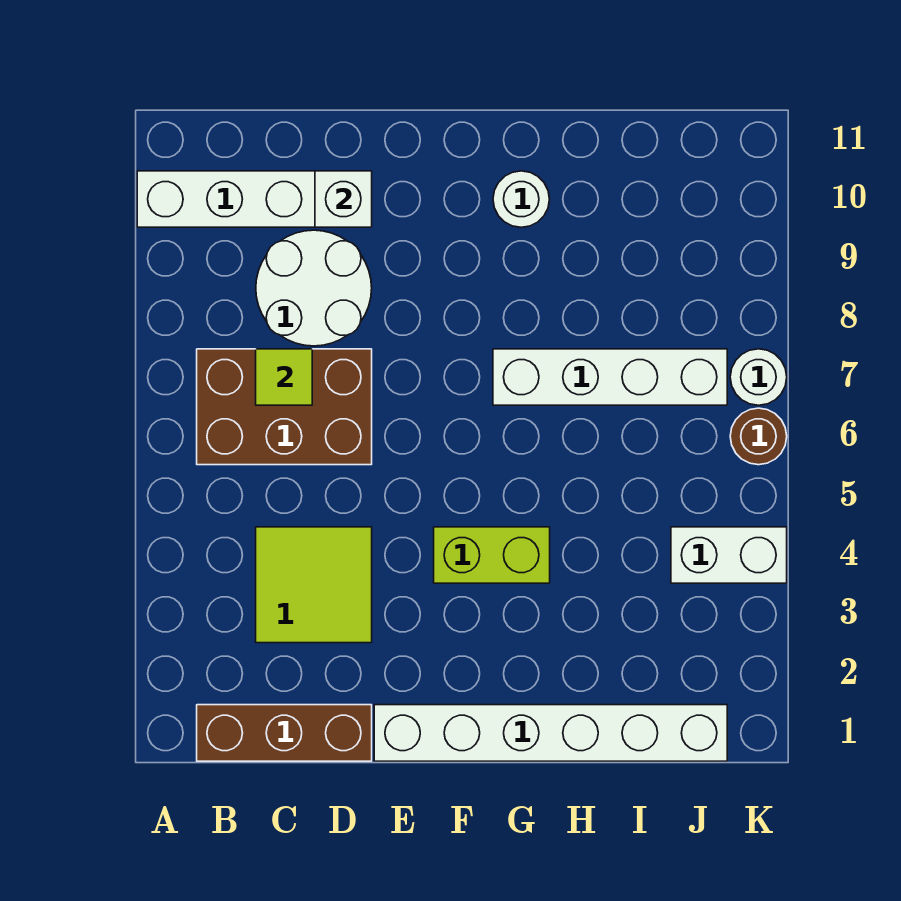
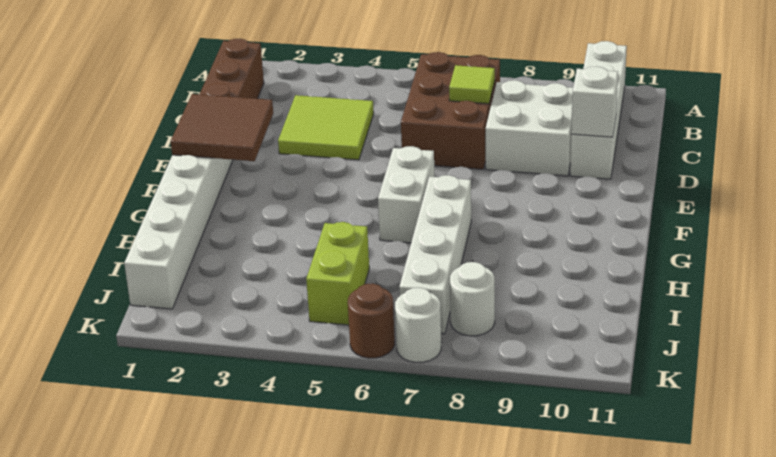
white 2x2 round brick [256,230,372,346] -> white 2x2 brick [486,80,573,176]
none -> brown 2x2 tile [171,94,273,161]
lime 1x2 brick [434,527,550,583] -> lime 1x2 brick moved to [306,222,369,325]
white 1x1 round brick [493,171,549,227] -> white 1x1 round brick moved to [450,262,495,336]
white 1x2 brick [671,527,787,583] -> white 1x2 brick moved to [378,146,435,243]

